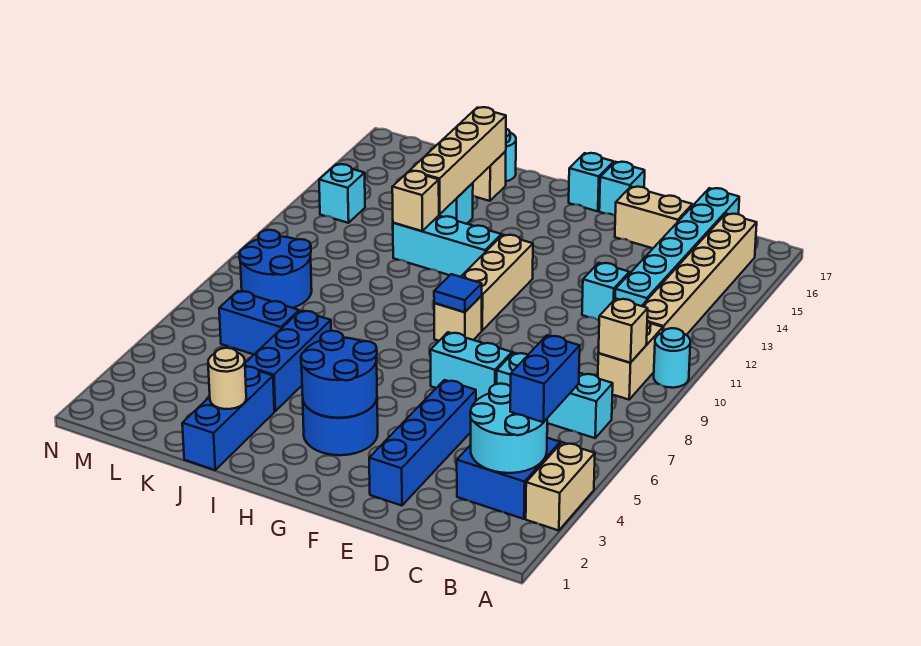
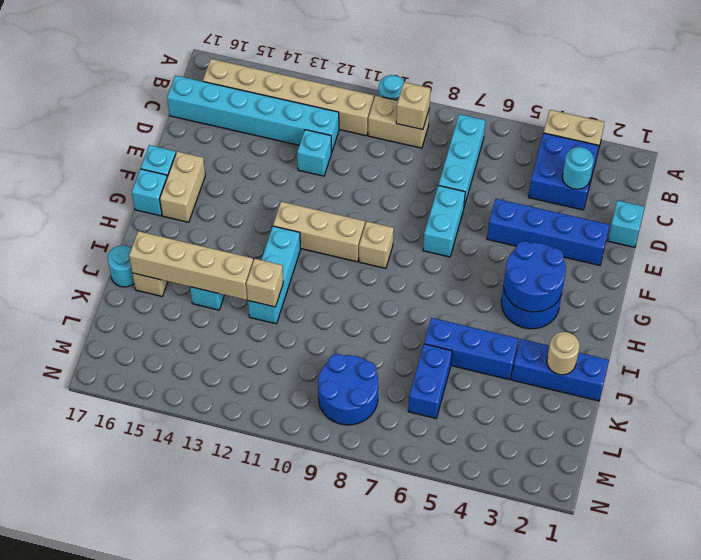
cyan 2x2 round brick [470,384,547,473] -> cyan 1x1 round brick [562,147,594,189]
blue 1x2 brick [510,335,580,422] -> none
tan 1x2 brick [615,187,692,248] -> tan 1x2 brick moved to [160,151,205,222]
blue 1x1 tile [434,274,482,312] -> none
cyan 1x1 brick [319,164,365,223] -> cyan 1x1 brick moved to [608,200,645,247]

